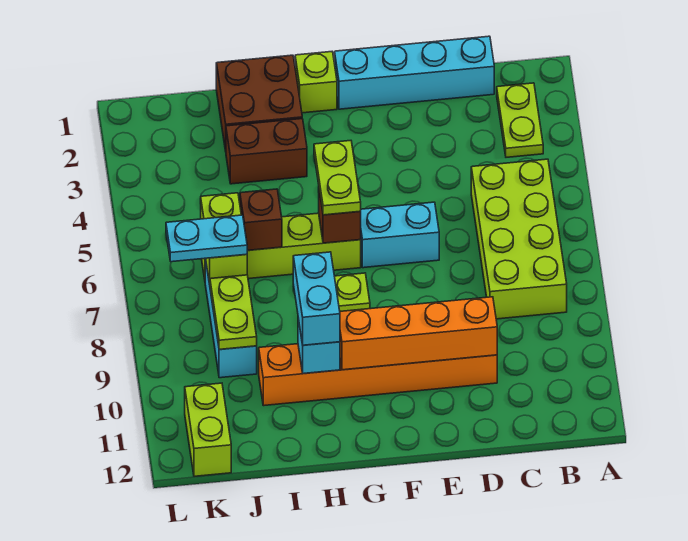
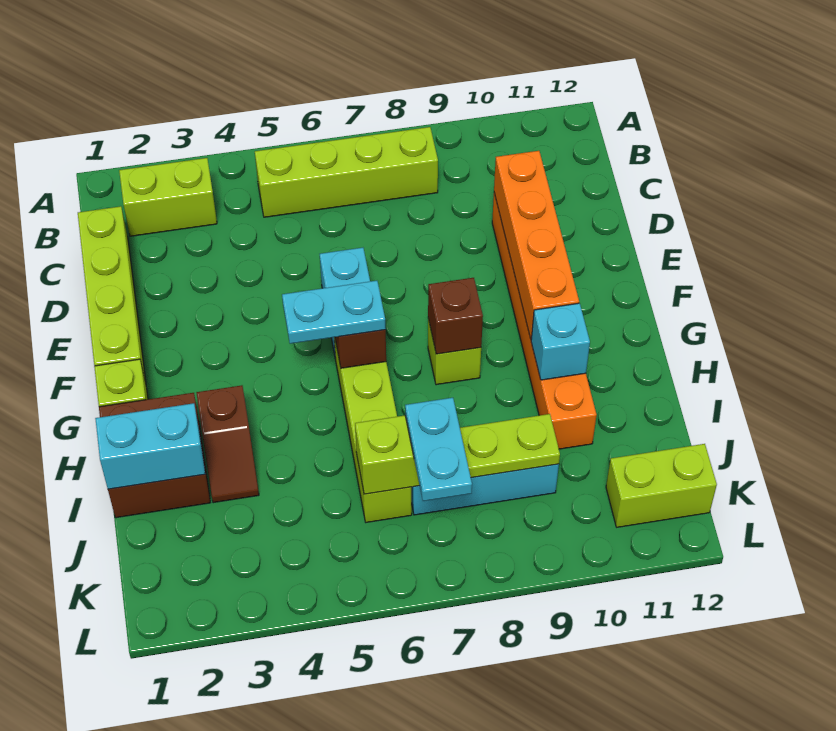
lime 1x2 plate [497,83,543,157] -> lime 1x2 brick [119,158,217,236]
lime 2x4 brick [471,159,567,319] -> lime 1x4 brick [255,127,438,217]
cyan 1x4 brick [335,36,494,109] -> lime 1x4 brick [78,206,146,383]
lime 1x2 plate [314,141,361,215] -> cyan 1x2 plate [282,281,386,344]
brown 1x2 brick [226,119,307,184] -> brown 1x2 slope [196,385,259,503]
cyan 1x2 brick [293,252,340,345] -> cyan 1x2 brick moved to [95,403,205,489]
brown 1x1 brick [240,189,282,250] -> brown 1x1 brick moved to [428,278,483,354]

